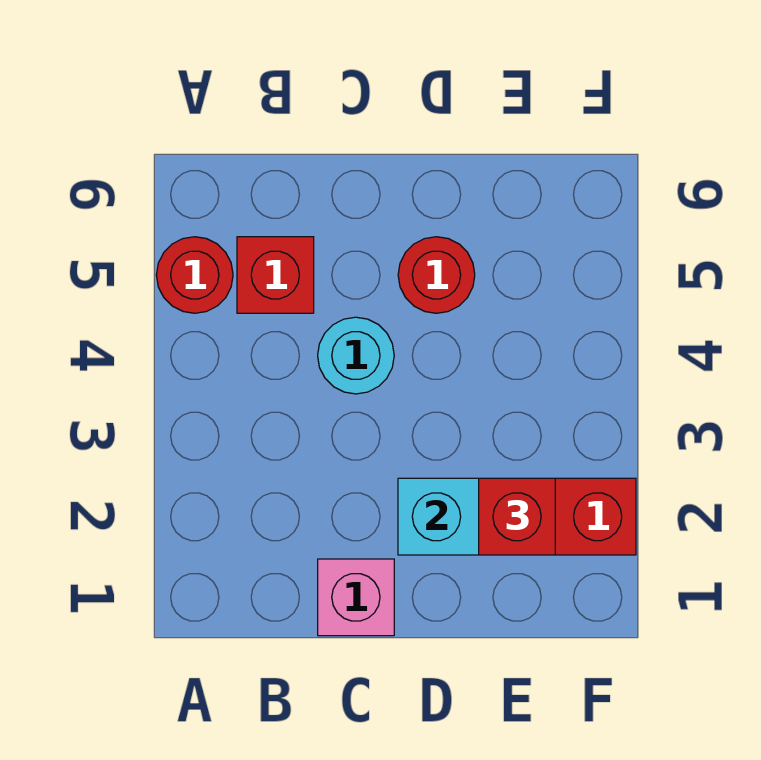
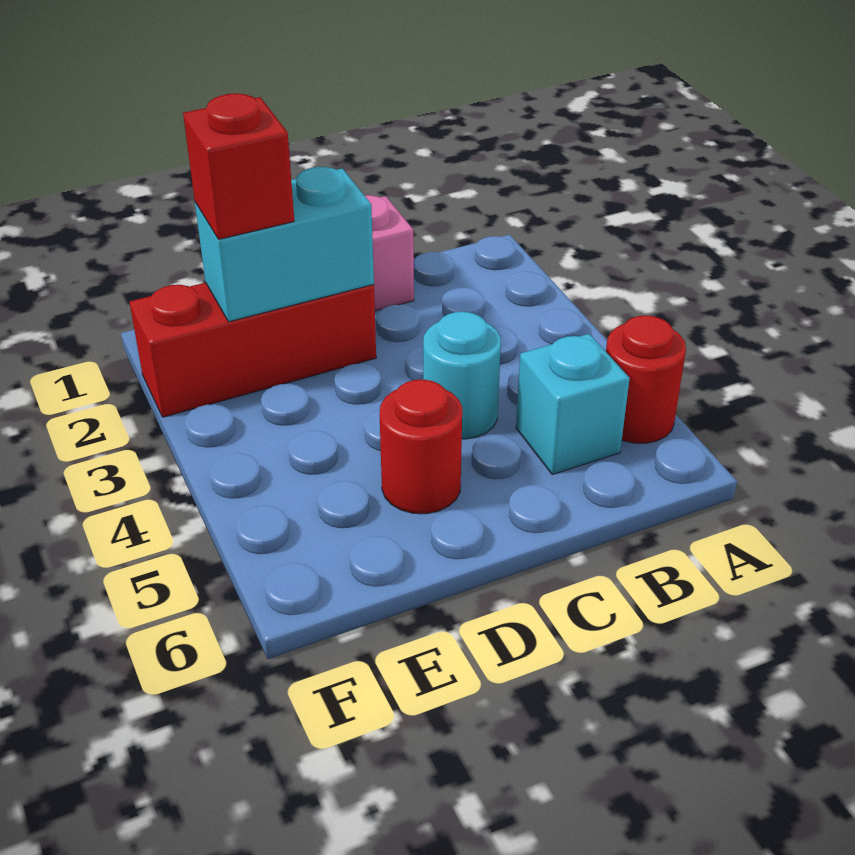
red 1x1 brick [237,237,314,313] -> cyan 1x1 brick [516,334,630,475]

